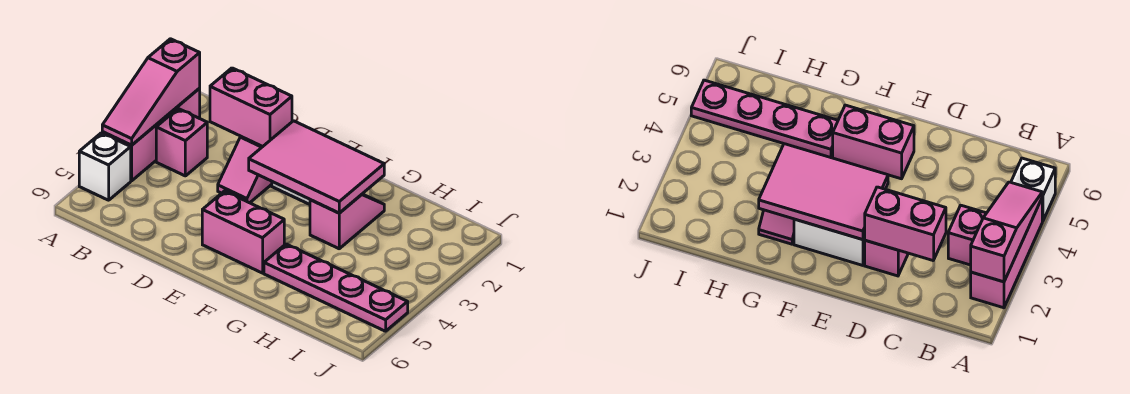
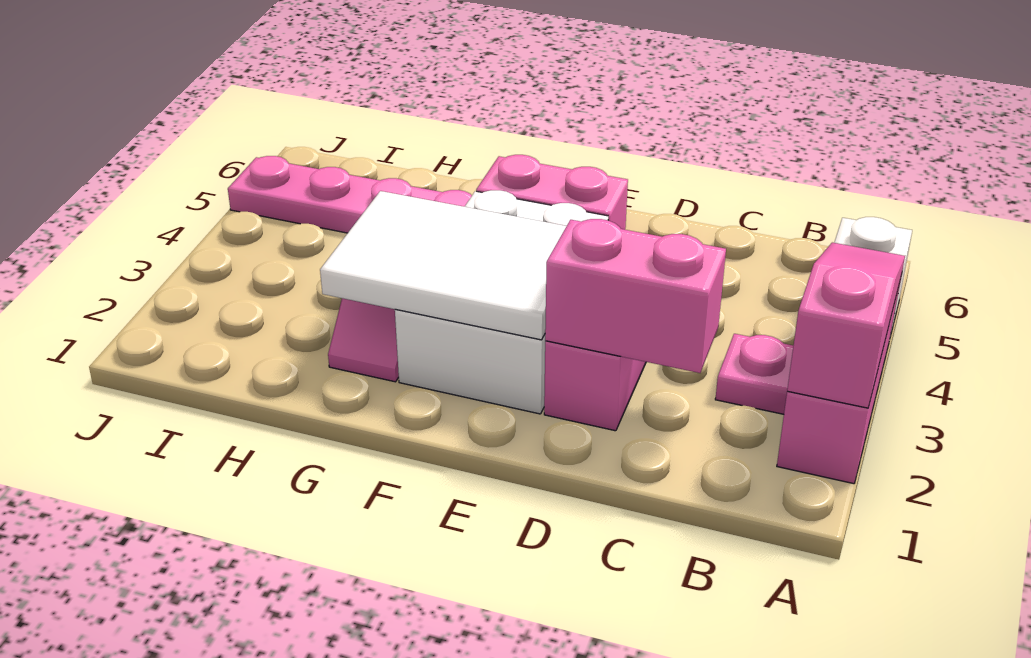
pink 1x1 brick [156,109,207,176] -> pink 1x1 plate [715,334,793,414]
white 1x2 brick [794,219,865,265] -> white 2x3 brick [395,190,608,414]
pink 2x3 tile [249,121,384,213] -> white 2x3 tile [320,191,566,340]

